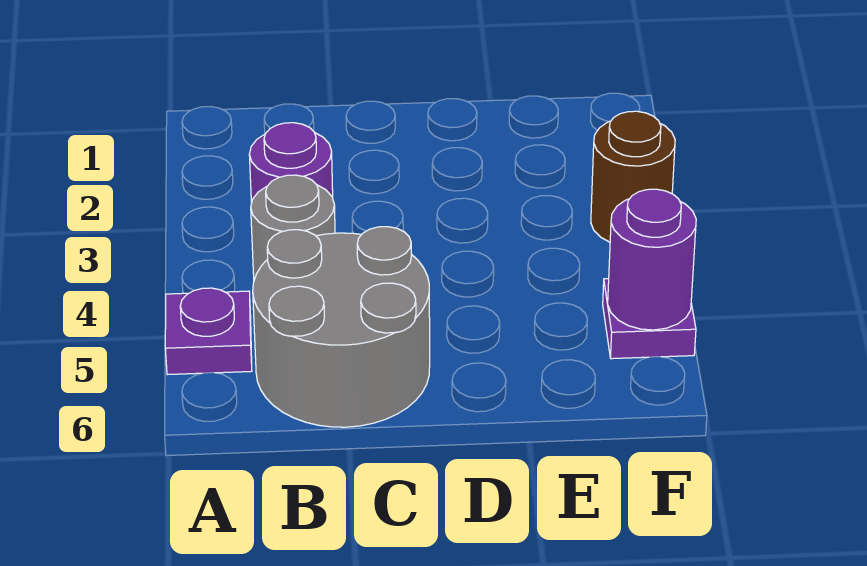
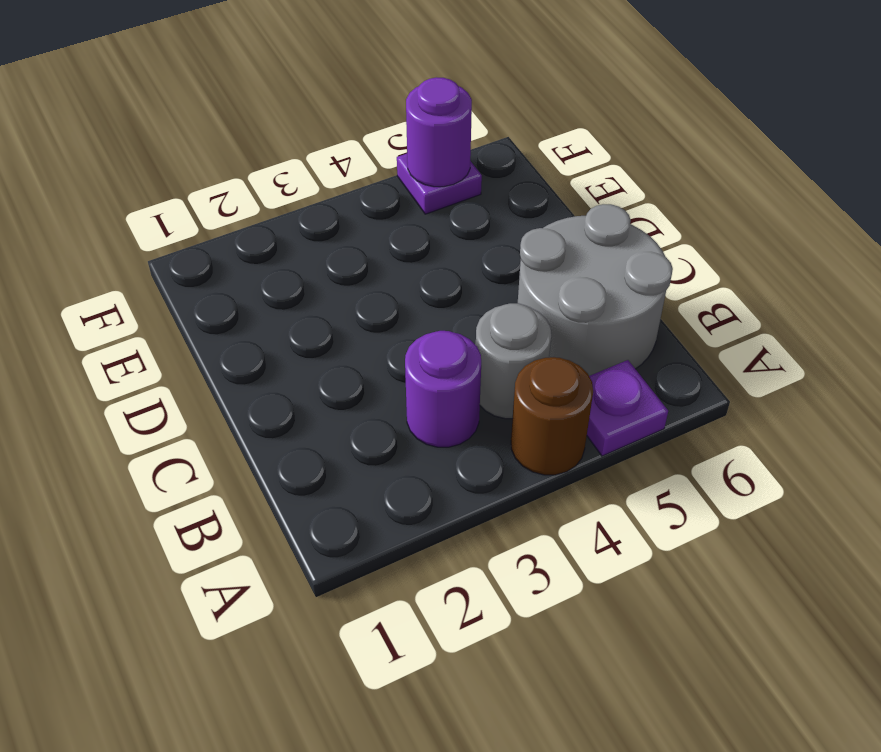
brown 1x1 round brick [591,111,675,242] -> brown 1x1 round brick moved to [511,357,593,475]

